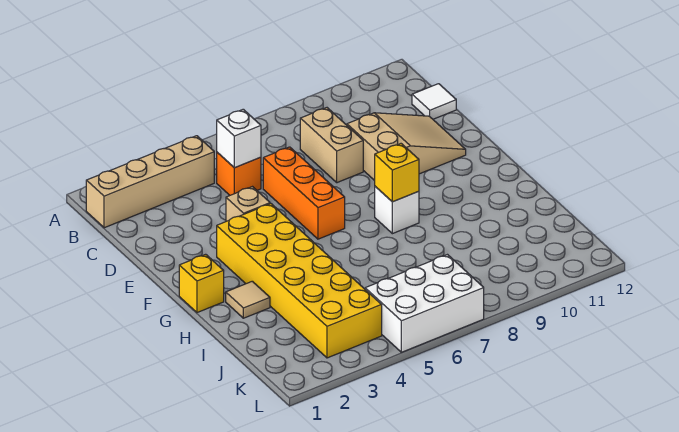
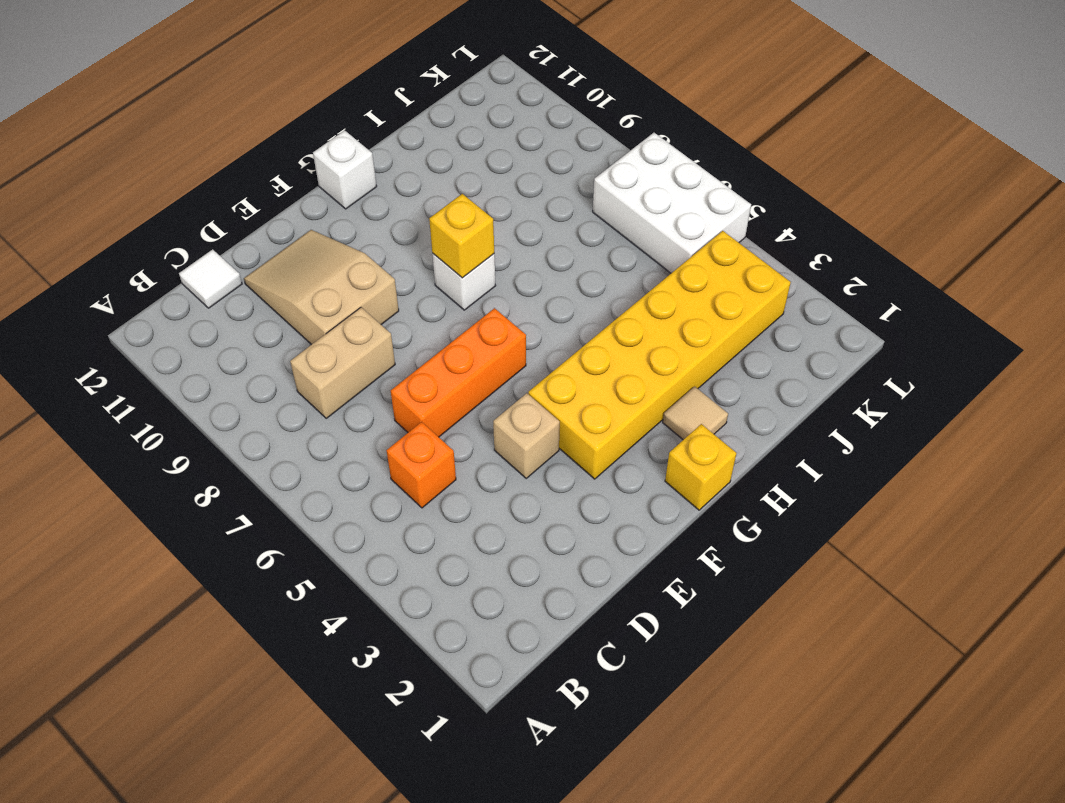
tan 1x4 brick [86,136,214,228] -> none
white 1x1 brick [217,109,261,168] -> white 1x1 brick moved to [313,130,377,209]

